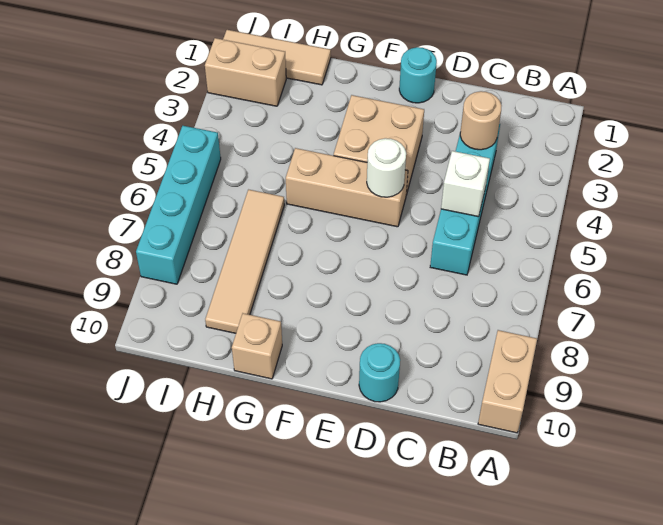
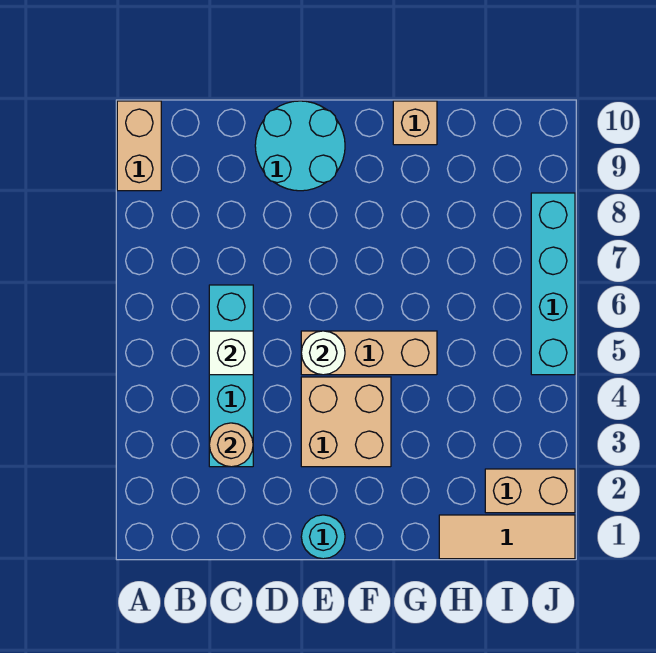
cyan 1x1 round brick [359,343,400,402] -> cyan 2x2 round brick [255,101,345,191]
tan 1x4 tile [205,190,284,333] -> none

